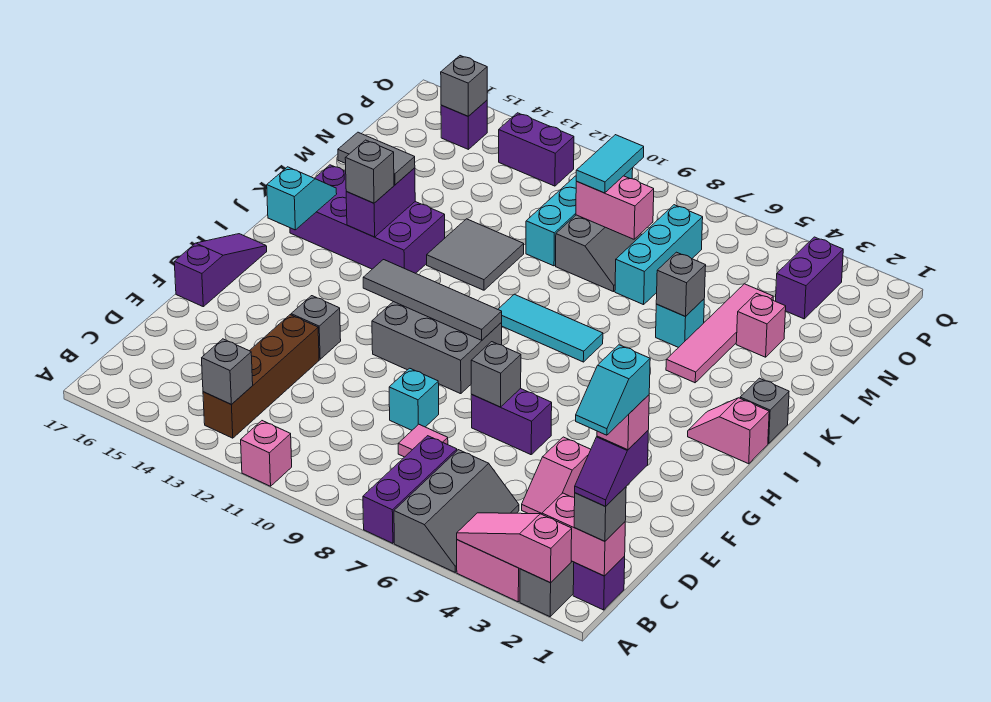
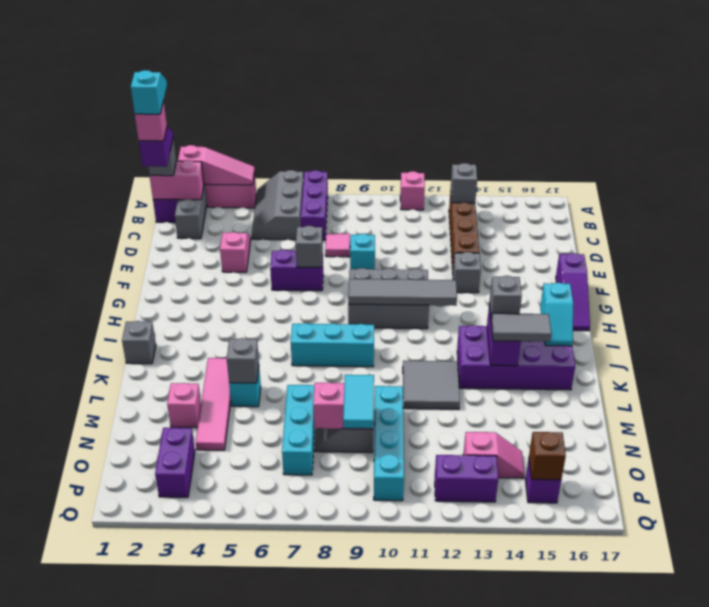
pink 1x2 slope [688,398,769,464] -> pink 1x2 slope moved to [463,432,524,478]
cyan 1x3 tile [498,294,603,362] -> cyan 1x3 brick [291,323,374,367]
grey 1x1 brick [441,56,487,116] -> brown 1x1 brick [529,432,566,480]

